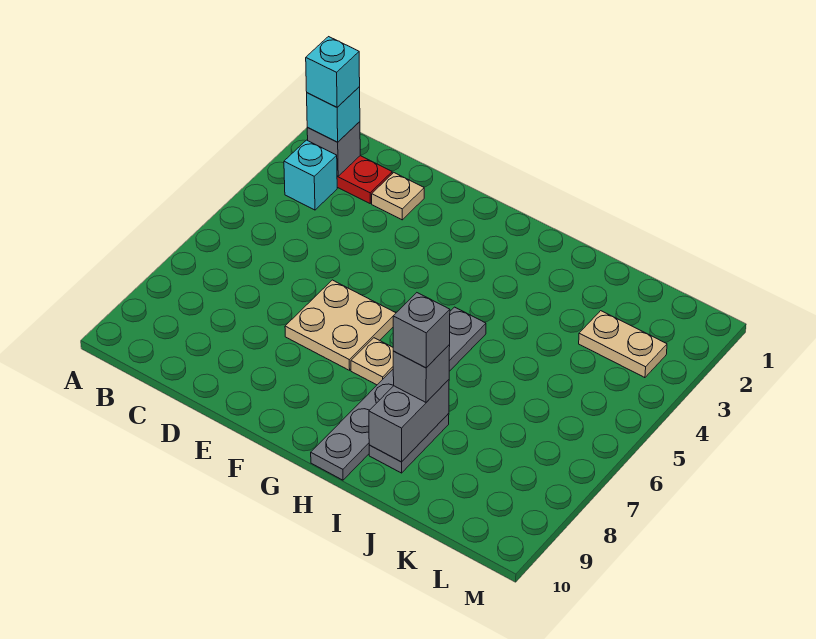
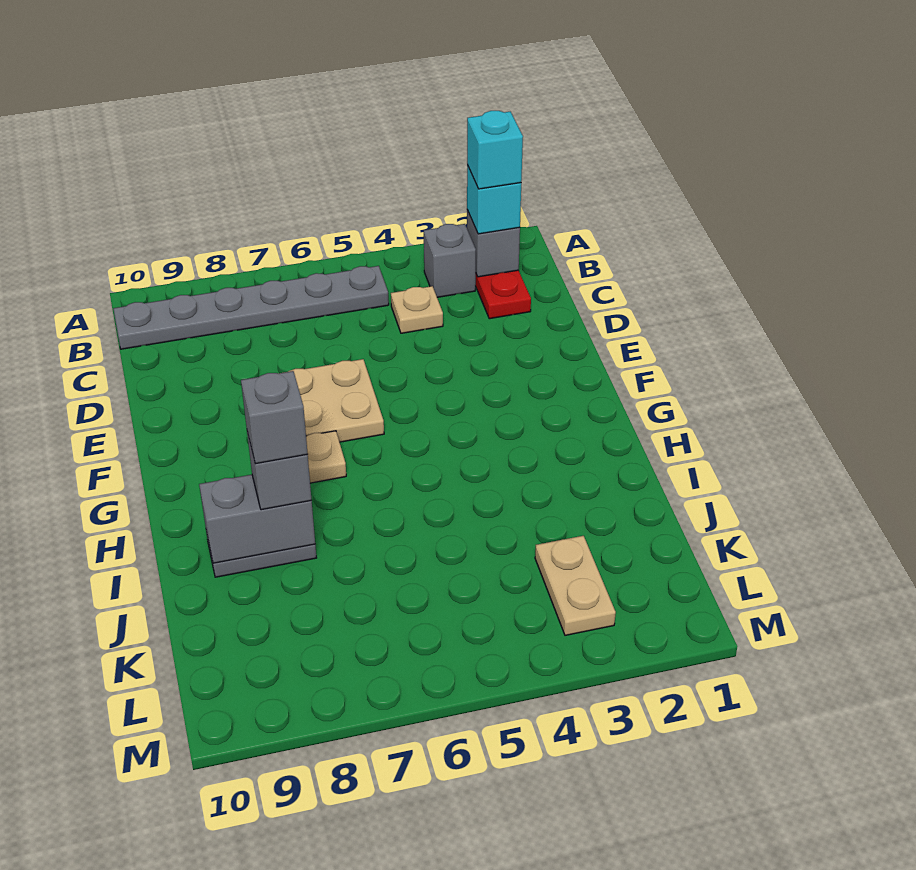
cyan 1x1 brick [284,140,337,210] -> grey 1x1 brick [424,224,476,297]
tan 1x1 plate [372,173,424,220] -> tan 1x1 plate moved to [391,286,443,333]
grey 1x6 plate [311,307,486,480] -> grey 1x6 plate moved to [113,266,389,349]

